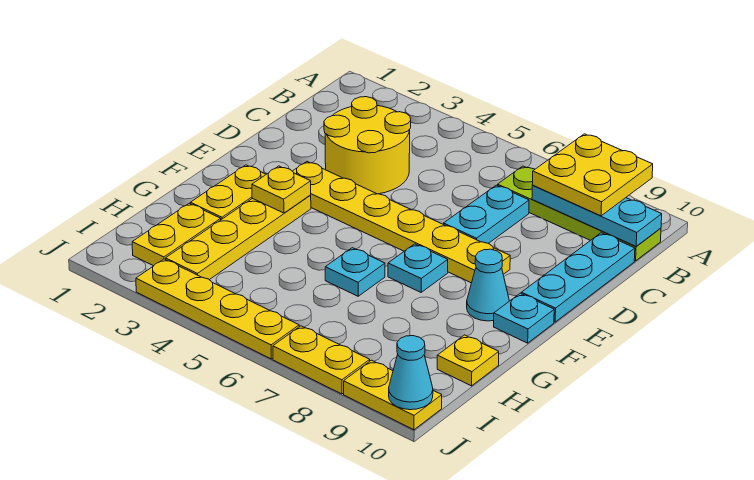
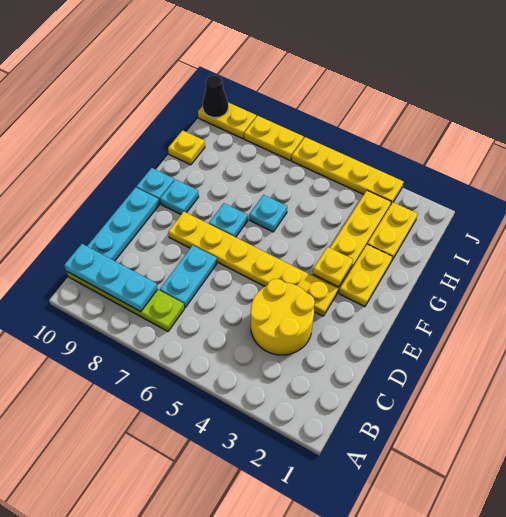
yellow 2x2 plate [532,134,653,216] -> none
cyan 1x1 cone [467,249,509,321] -> cyan 1x1 plate [160,179,199,214]
cyan 1x1 cone [389,336,433,410] -> black 1x1 cone [203,75,228,117]

